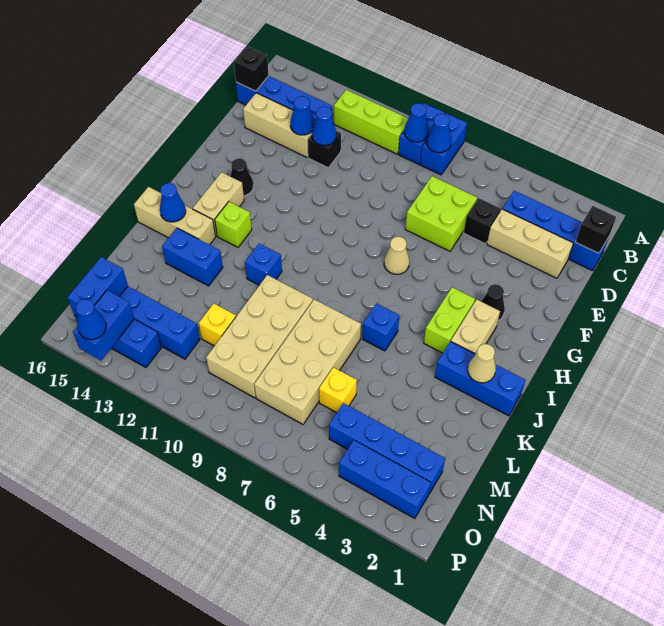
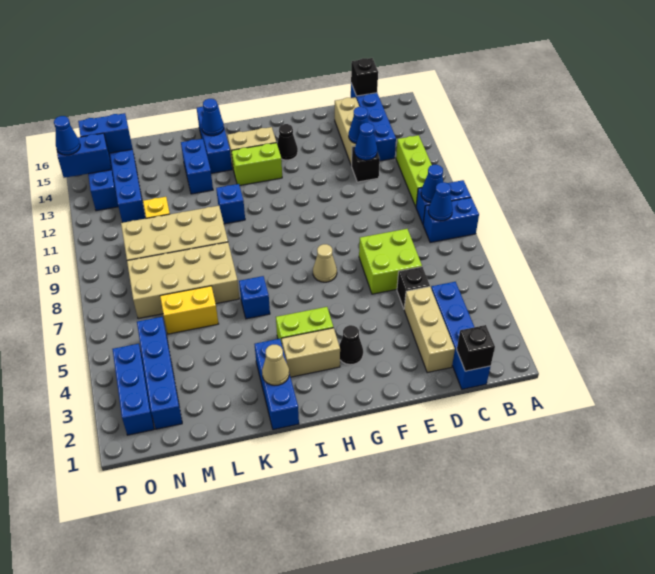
lime 1x1 brick [215,202,252,247] -> lime 1x2 brick [231,143,282,185]
tan 1x3 brick [134,187,216,245] -> blue 1x3 brick [197,104,232,173]
yellow 1x1 brick [319,367,357,413] -> yellow 1x2 brick [160,286,219,334]

